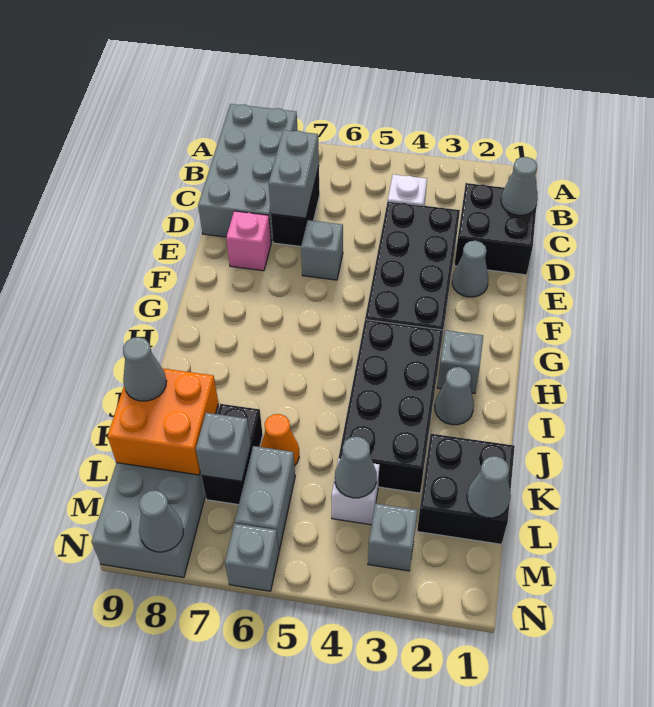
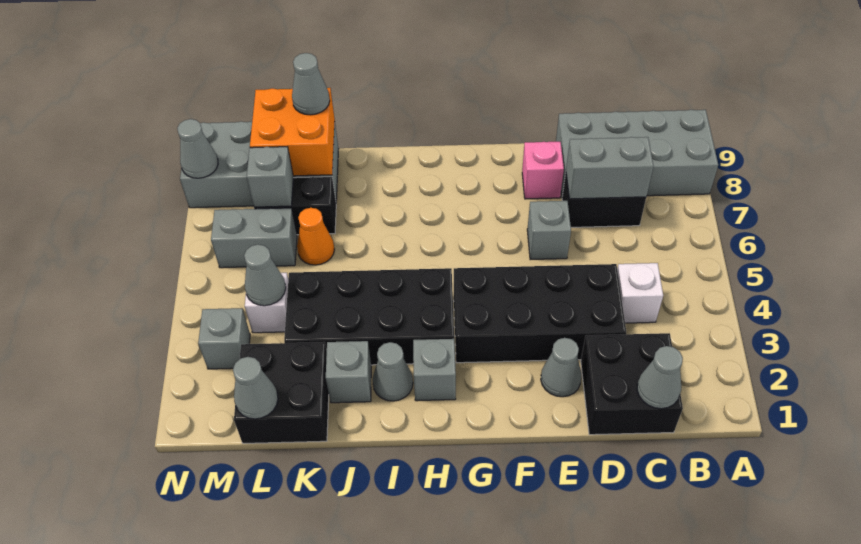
grey 1x1 brick [225,524,279,591] -> grey 1x1 brick moved to [326,341,371,403]

